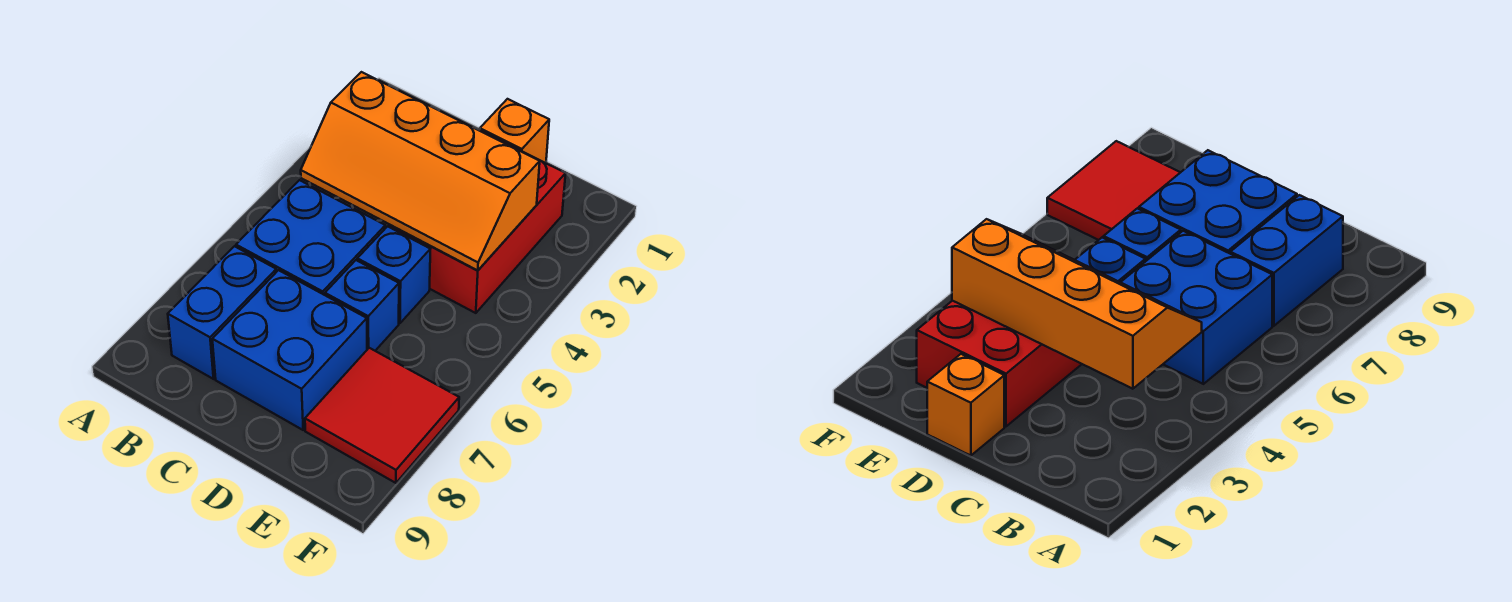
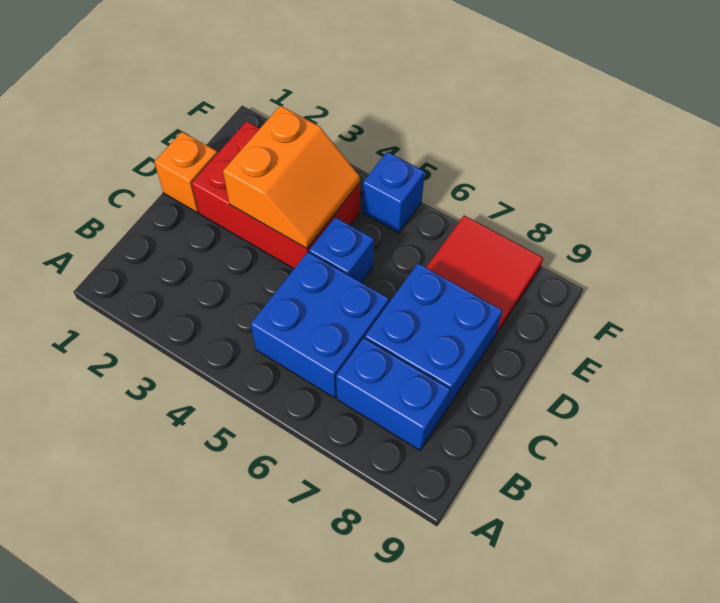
orange 2x4 slope [301,72,540,271] -> orange 2x2 slope [223,106,360,249]
blue 1x1 brick [325,260,399,351] -> blue 1x1 brick moved to [362,152,425,233]

